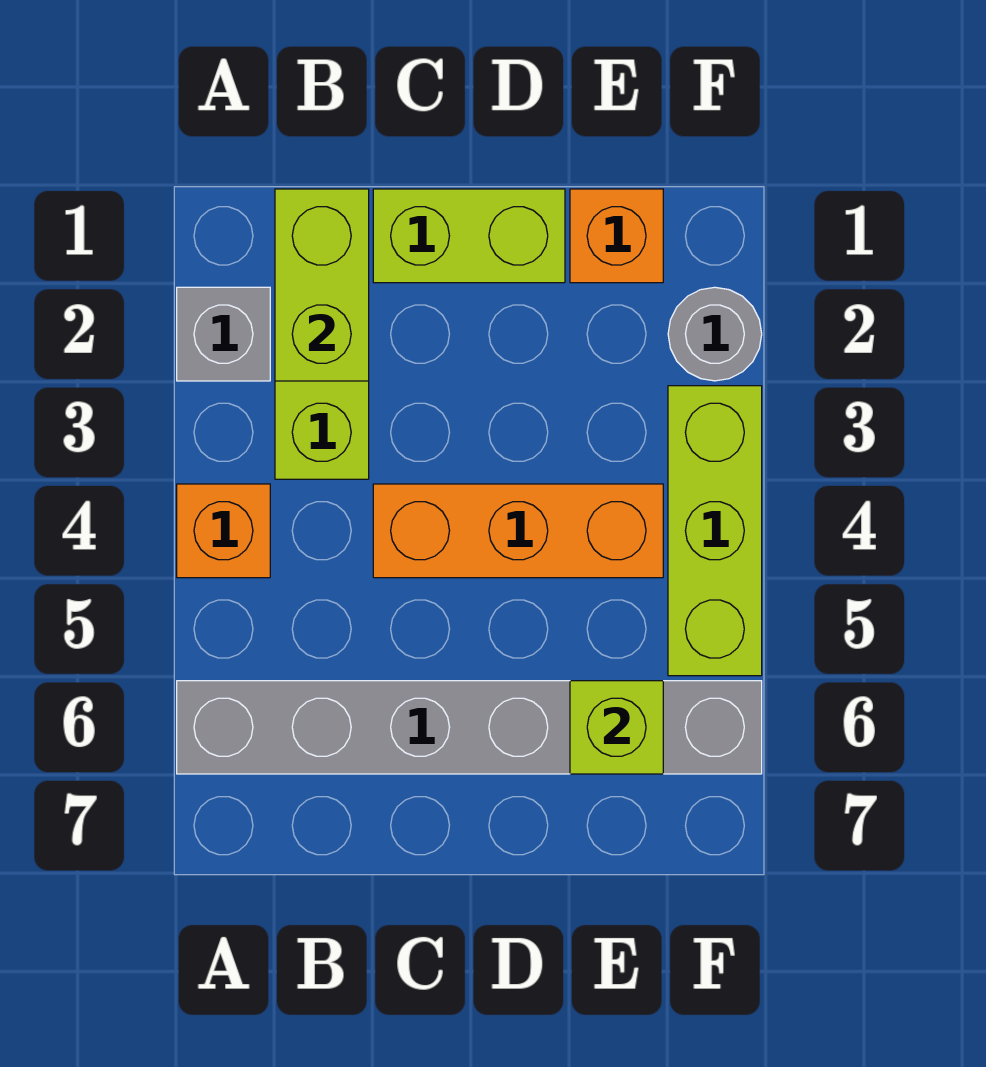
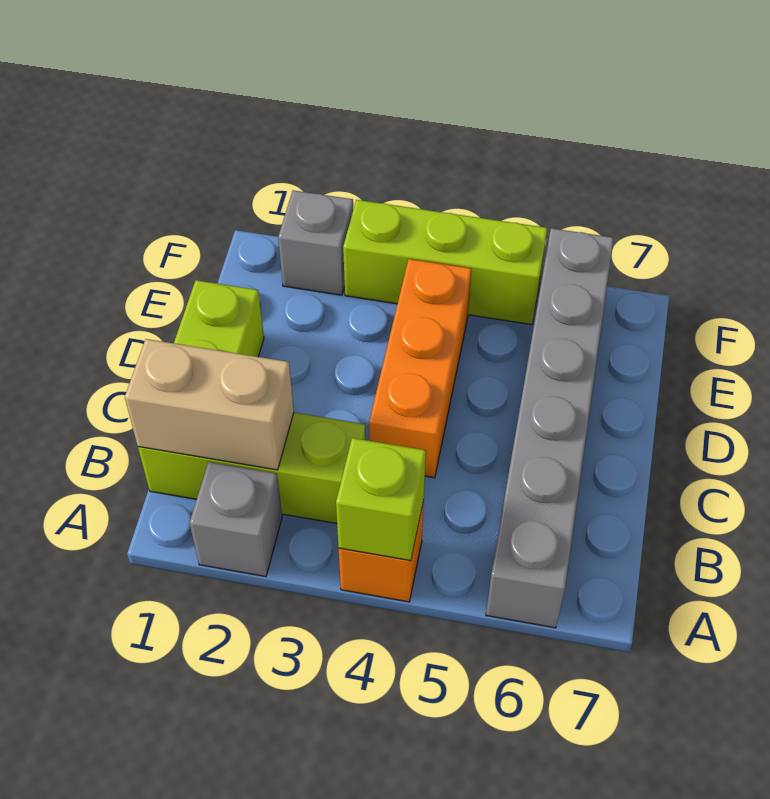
lime 1x2 brick [275,189,369,381] -> tan 1x2 brick [125,339,294,470]
orange 1x1 brick [570,189,663,283] -> none
lime 1x1 brick [570,681,663,774] -> lime 1x1 brick moved to [336,438,426,561]
grey 1x1 round brick [668,287,762,381] -> grey 1x1 brick [278,190,353,295]

